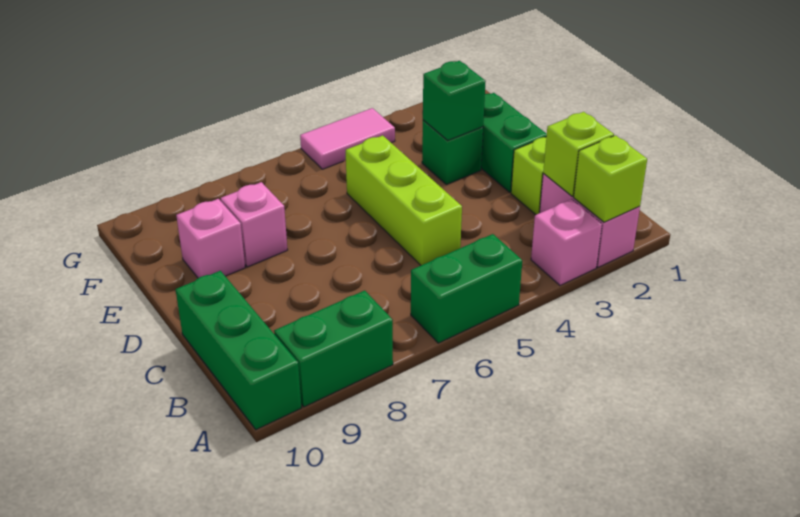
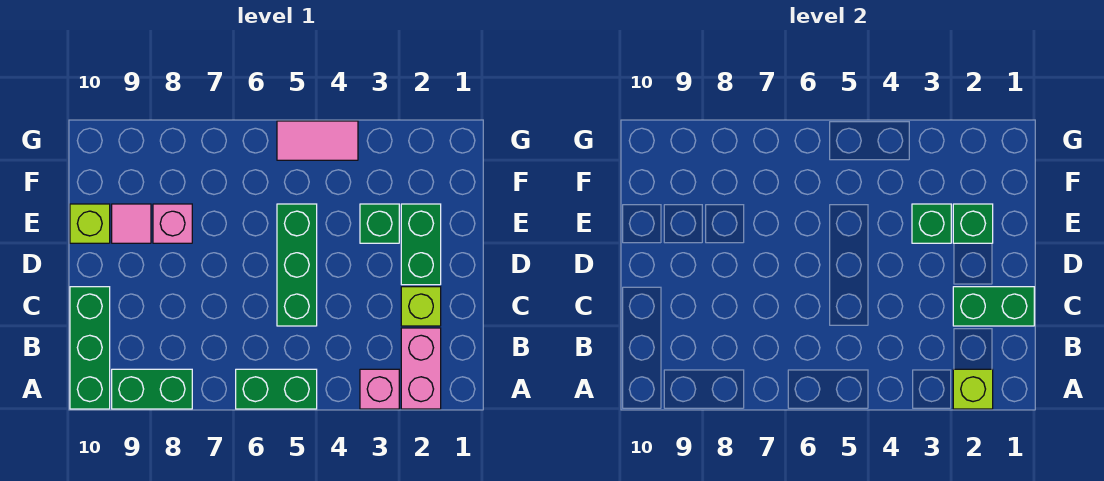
lime 1x1 brick [543,112,614,196] -> lime 1x1 brick moved to [70,204,110,243]
none -> green 1x2 brick [953,287,1034,326]
lime 1x3 brick [346,135,462,265] -> green 1x3 brick [277,204,317,326]
none -> green 1x1 brick [953,204,993,243]
pink 1x1 brick [176,199,245,278] -> pink 1x1 tile [112,204,151,243]

